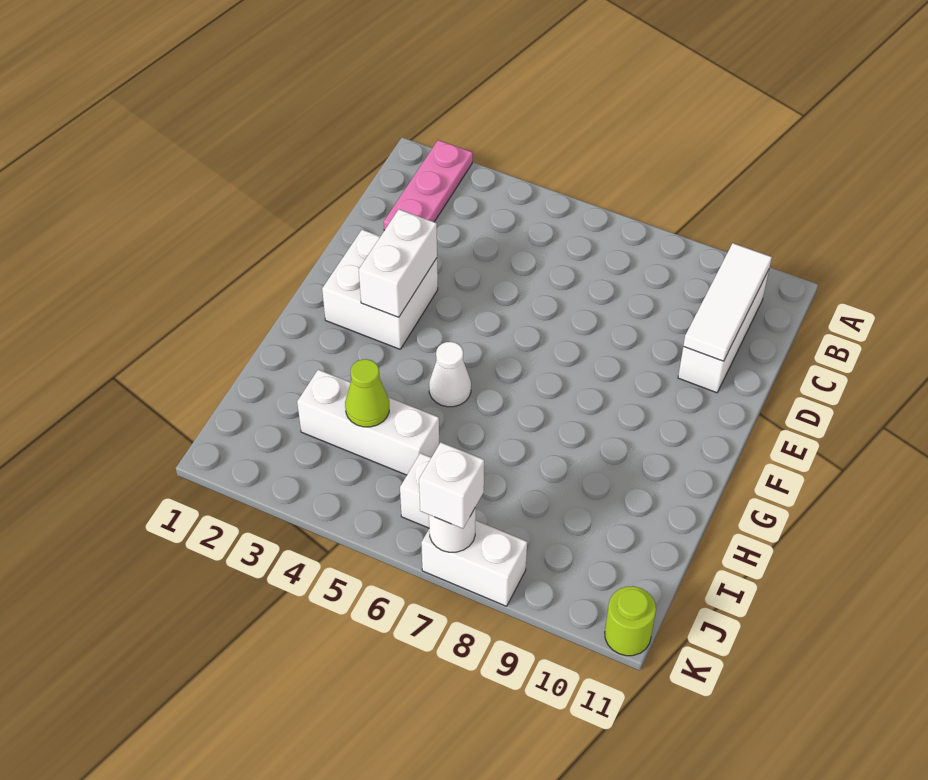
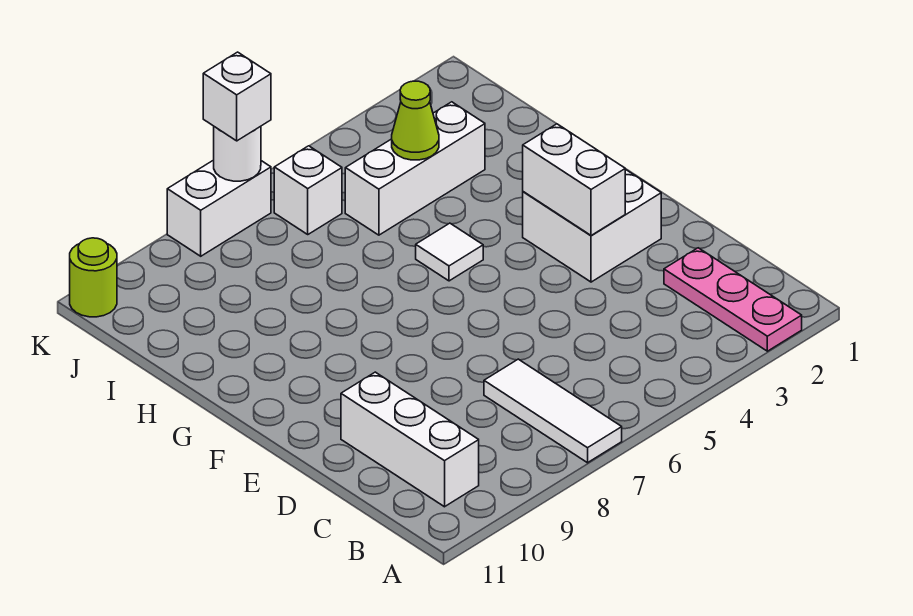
white 1x3 tile [683,243,772,361] -> white 1x3 tile moved to [484,359,622,463]
white 1x1 cone [429,342,471,407] -> white 1x1 tile [416,223,483,281]

